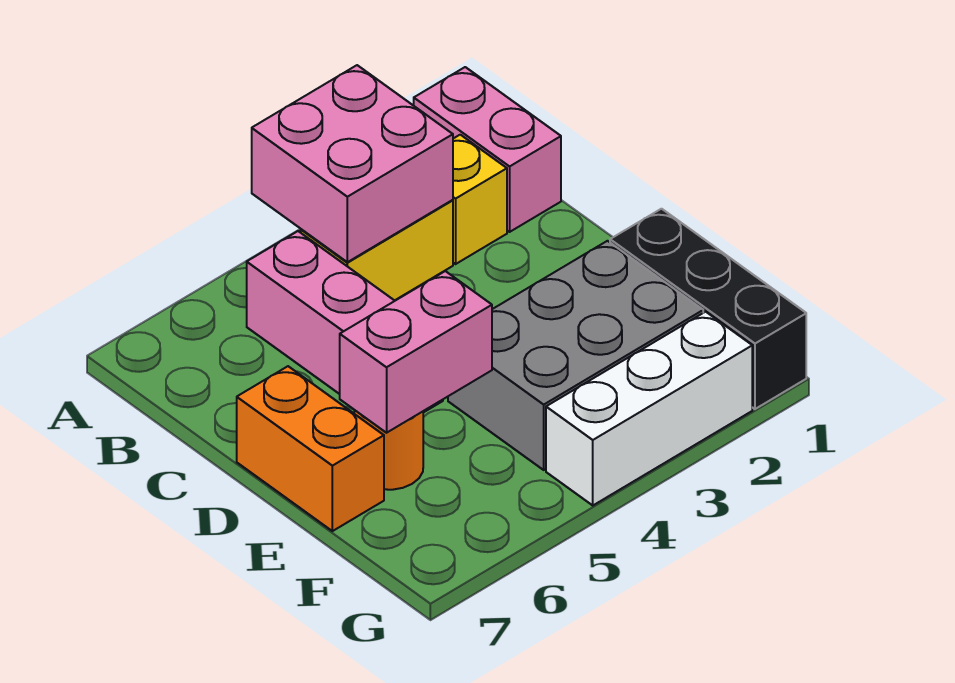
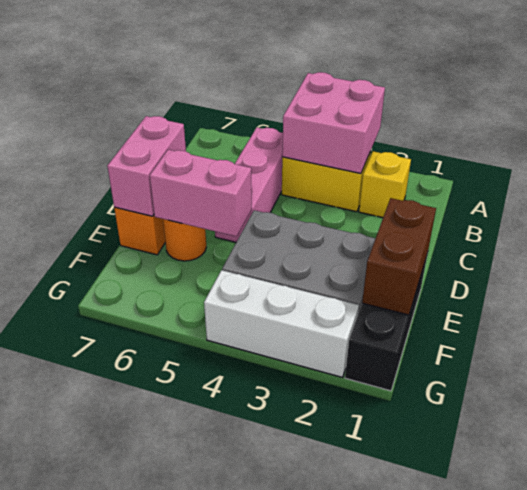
pink 1x2 brick [414,67,561,232] -> pink 1x2 brick moved to [107,116,186,216]
none -> brown 1x2 brick [362,198,436,315]

